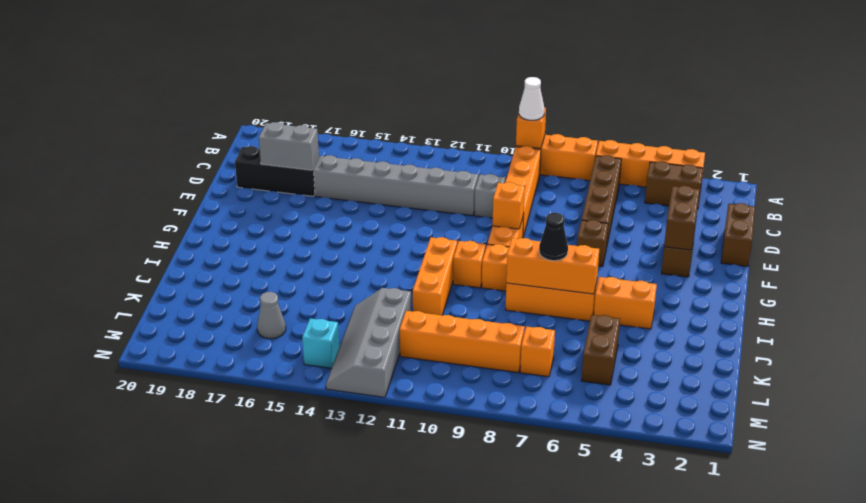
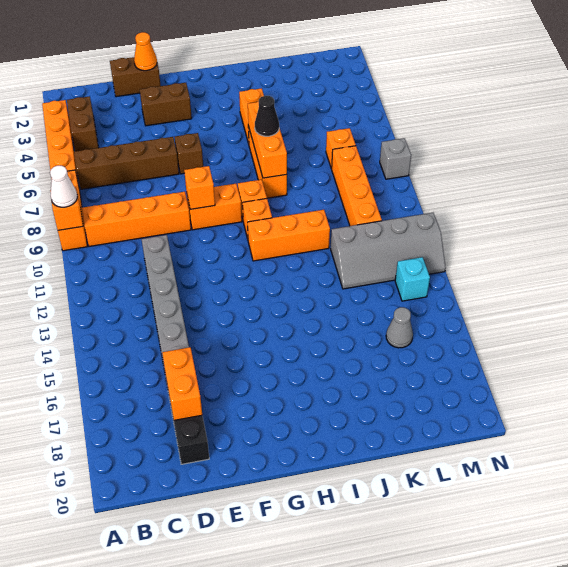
grey 1x1 brick [474,174,505,218] -> grey 1x1 brick moved to [380,138,411,179]
grey 1x2 brick [259,122,319,170] -> orange 1x2 brick [162,347,202,420]
none -> orange 1x1 cone [134,32,157,71]
brown 1x2 brick [664,186,700,250] -> none
brown 1x2 brick [581,315,620,385] -> none

